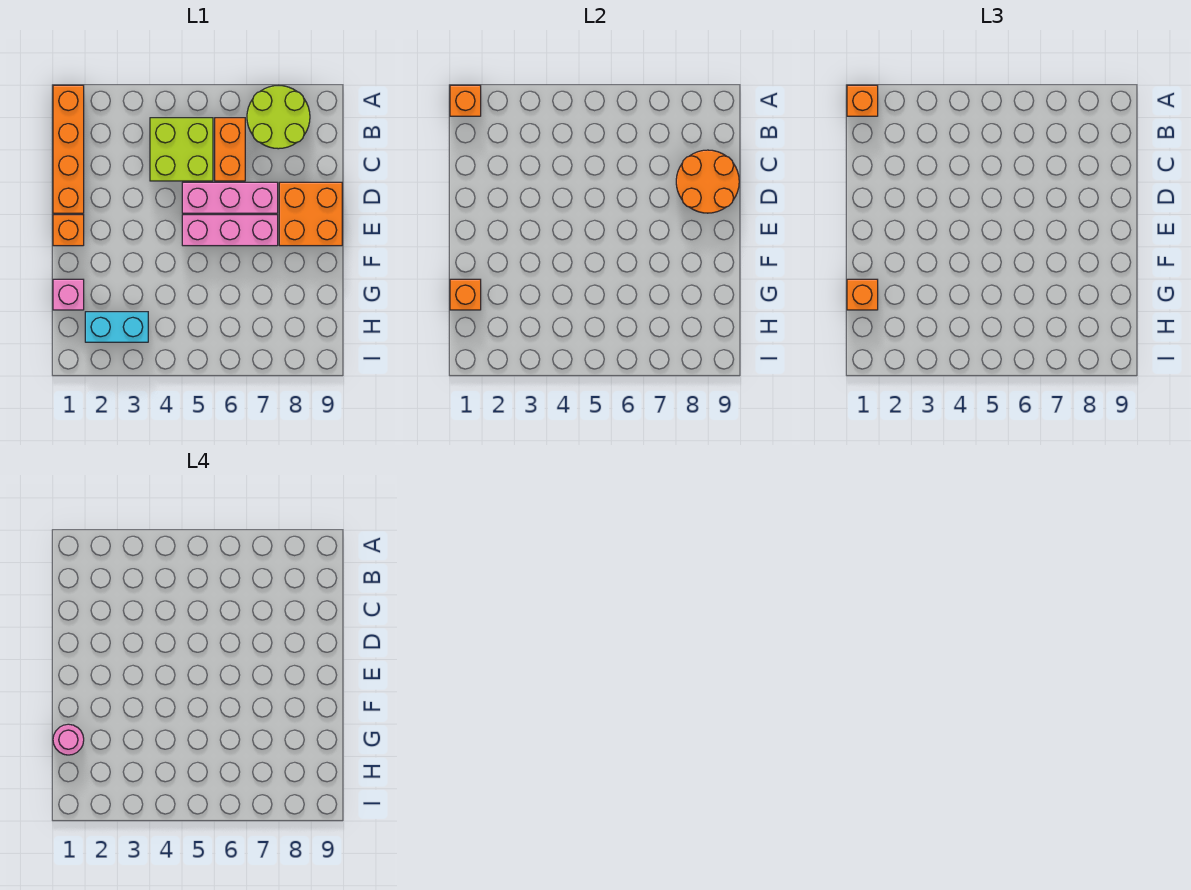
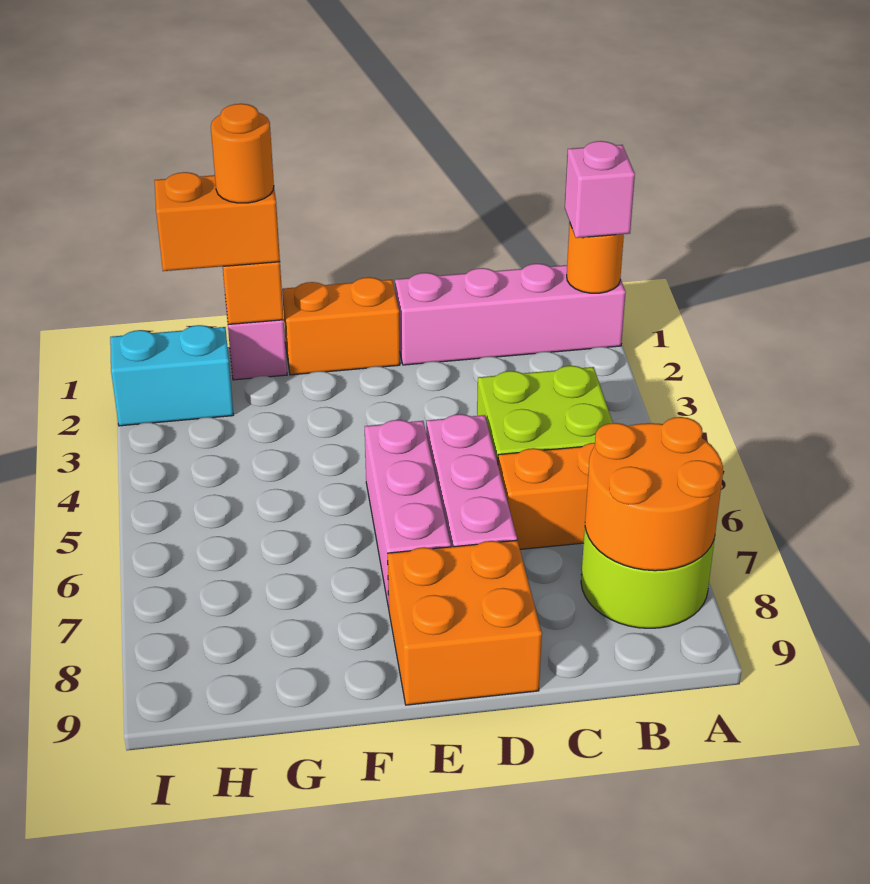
orange 1x4 brick [53,85,84,213] -> pink 1x4 brick [395,264,626,365]
orange 1x1 brick [450,85,481,116] -> orange 1x1 round brick [567,223,624,293]
orange 1x1 brick [847,85,878,116] -> pink 1x1 brick [565,141,635,238]
orange 2x2 round brick [676,150,739,213] -> orange 2x2 round brick moved to [585,417,723,571]
orange 1x1 brick [53,215,84,246] -> orange 1x2 brick [282,277,400,375]
orange 1x1 brick [847,279,878,310] -> orange 1x2 brick [154,172,280,271]
pink 1x1 round brick [53,724,84,755] -> orange 1x1 round brick [211,104,274,203]
cyan 1x2 brick [85,312,148,342] -> cyan 1x2 brick turned to [110,325,234,426]

